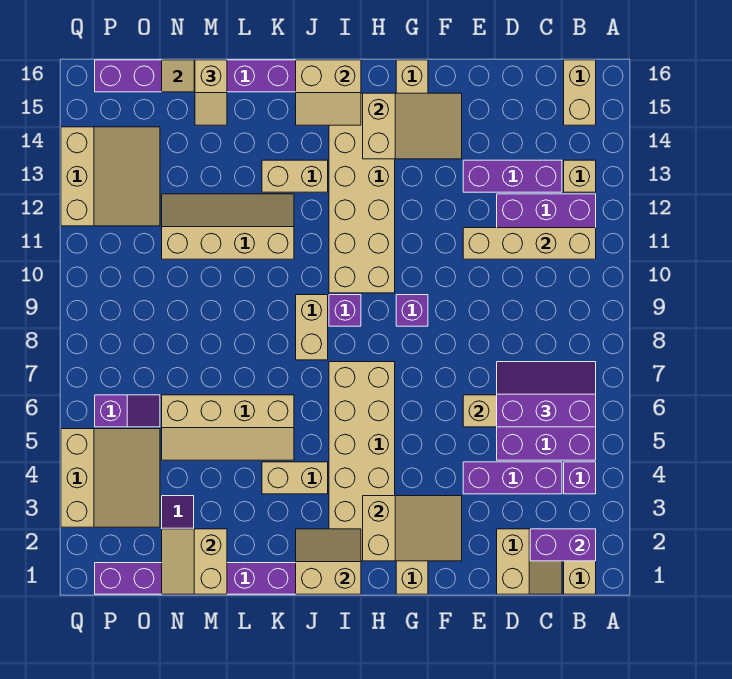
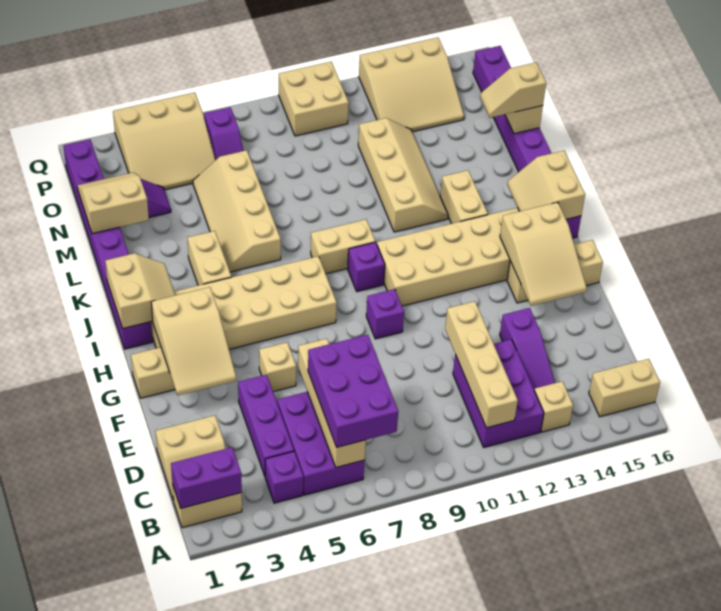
purple 1x2 brick [530,529,596,561] -> purple 1x2 brick turned to [171,447,242,508]
purple 2x3 slope [497,362,596,427] -> purple 2x3 brick [308,335,398,447]
purple 1x3 brick [463,160,562,192] -> purple 1x3 slope [500,308,555,390]
none -> tan 1x1 brick [259,342,296,392]
none -> tan 2x2 brick [279,62,349,136]

